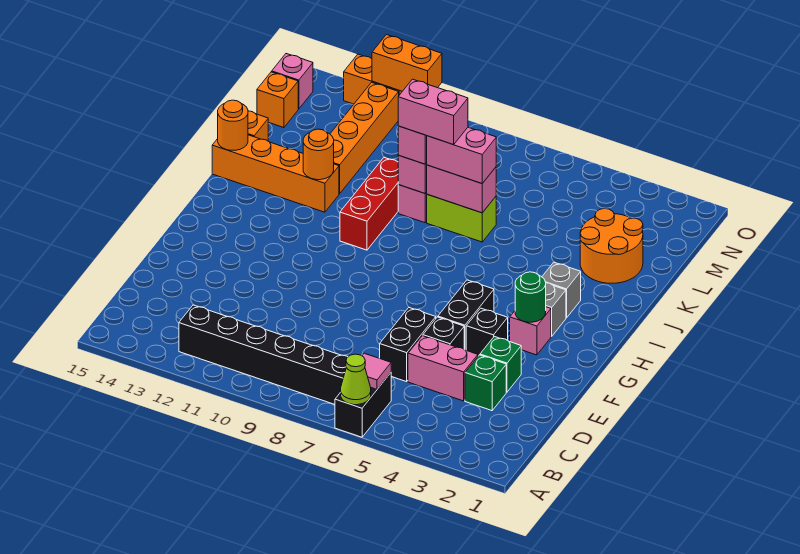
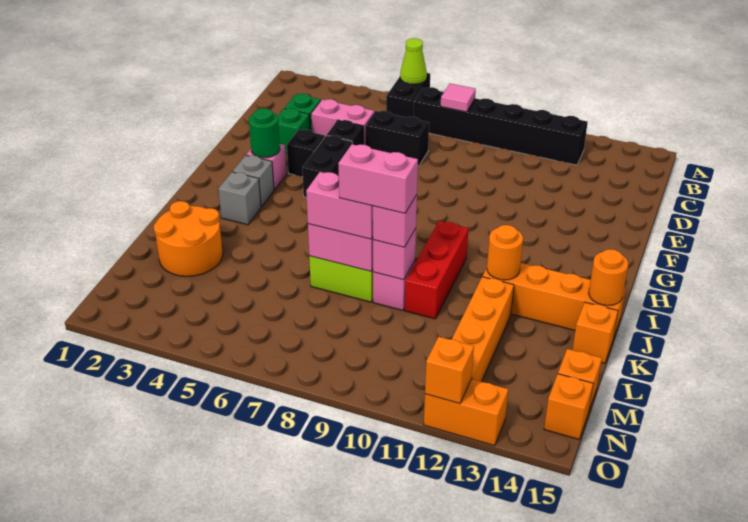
pink 1x1 tile [362,353,391,389] -> pink 1x1 tile moved to [441,83,476,112]
black 1x2 brick [380,308,436,382] -> black 1x2 brick turned to [365,111,429,166]
pink 1x1 brick [272,54,313,109] -> orange 1x1 brick [544,374,593,439]
orange 1x2 brick [372,35,442,91] -> orange 1x1 brick [425,337,474,404]

